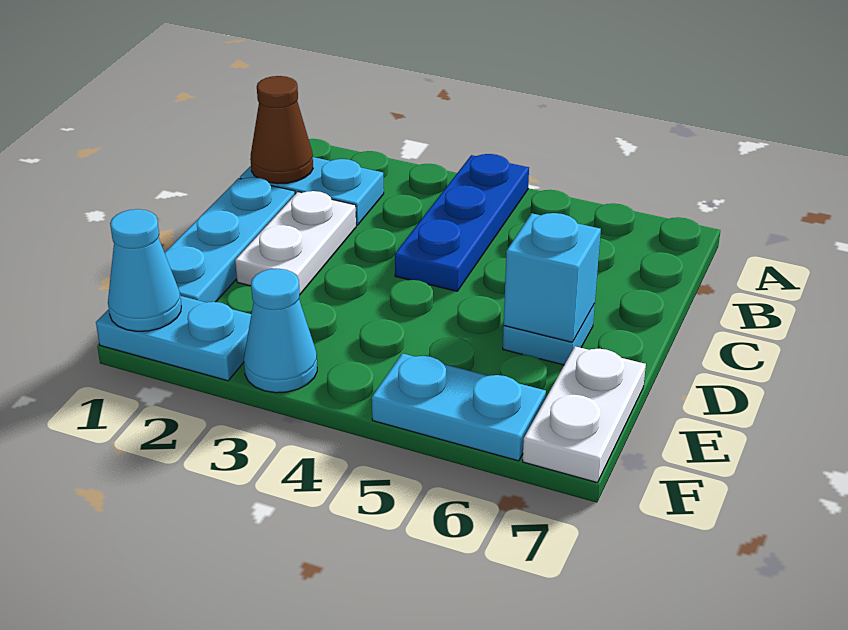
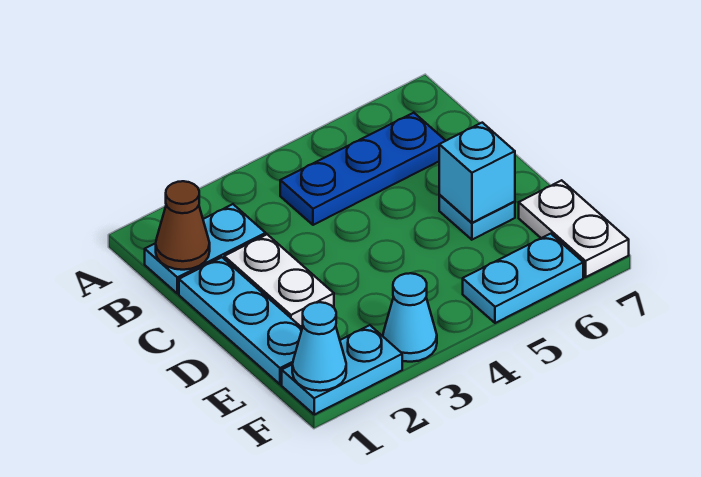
blue 1x3 plate [395,154,529,291] -> blue 1x3 plate turned to [280,113,446,225]

